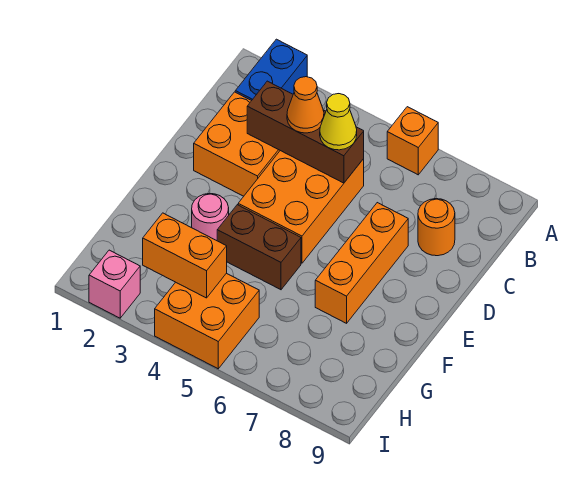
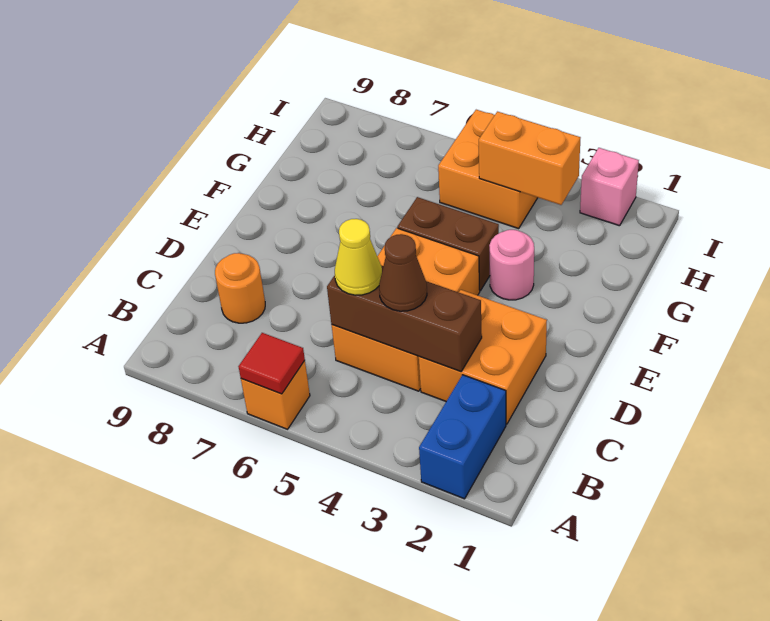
none -> red 1x1 tile [238,333,305,394]
orange 1x1 cone [287,77,324,133] -> brown 1x1 cone [379,234,427,311]
orange 1x3 brick [315,203,408,323] -> none

